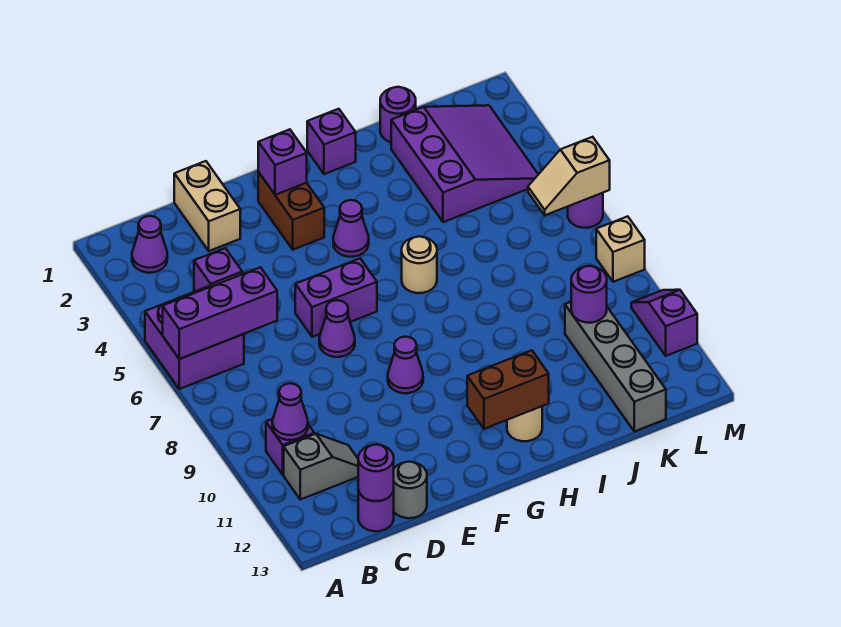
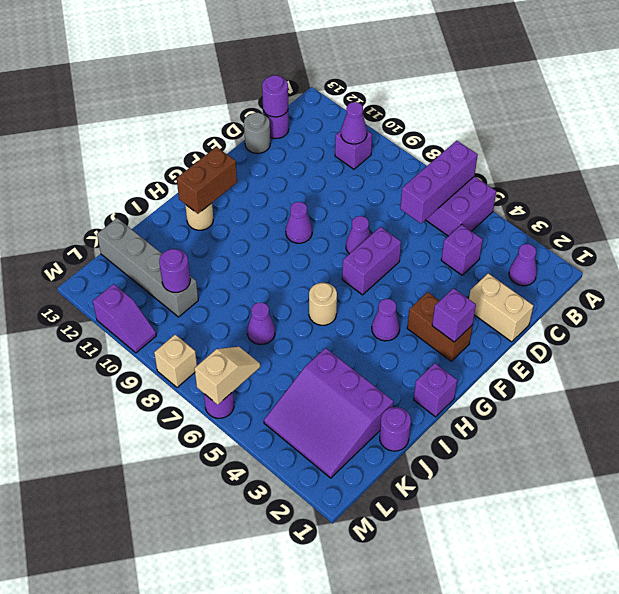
grey 1x2 slope [284,434,358,499] -> none
none -> purple 1x1 cone [247,303,275,345]

